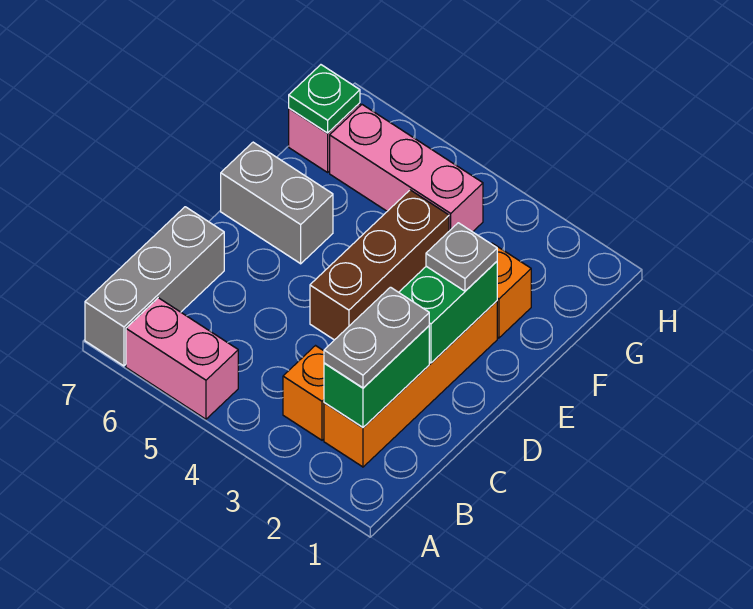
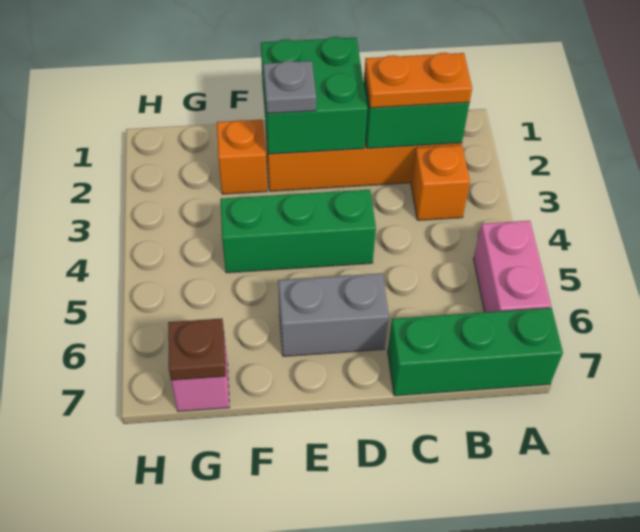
grey 1x3 brick [85,207,224,366] -> green 1x3 brick [388,308,563,396]
grey 1x2 plate [324,287,429,388] -> orange 1x2 plate [365,53,472,108]
green 1x2 brick [399,262,497,363] -> green 2x2 brick [261,37,367,154]
brown 1x3 brick [310,190,449,340] -> green 1x3 brick [220,190,376,273]
grey 1x2 brick [221,142,333,264] -> grey 1x2 brick turned to [278,273,389,356]
pink 1x3 brick [330,105,483,232] -> none
green 1x1 plate [289,65,360,133] -> brown 1x1 plate [168,318,226,380]

